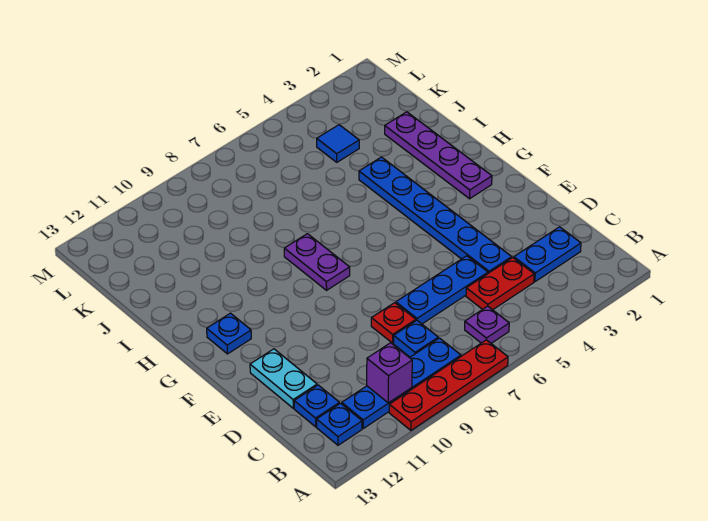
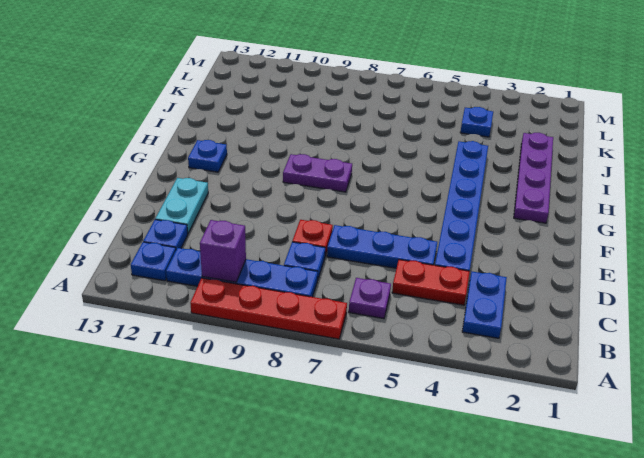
blue 1x2 plate [514,227,581,282] -> blue 1x2 plate turned to [462,272,507,338]
purple 1x2 plate [284,234,350,290] -> purple 1x2 plate turned to [283,154,352,192]
blue 1x1 tile [317,125,359,162] -> blue 1x1 plate [460,107,493,137]

